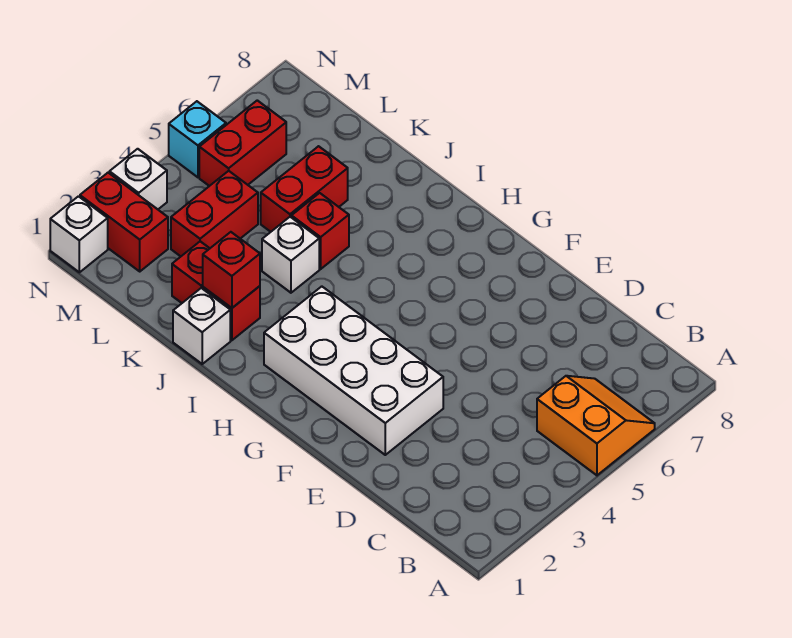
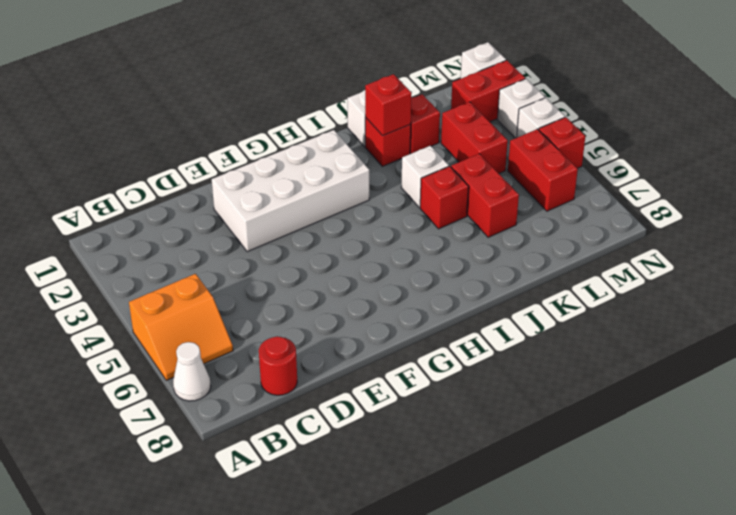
none -> white 1x1 cone [173,342,211,401]
none -> red 1x1 round brick [259,336,297,395]
none -> white 1x1 brick [517,98,565,137]
cyan 1x1 brick [169,101,226,177] -> red 1x1 brick [539,117,585,168]

